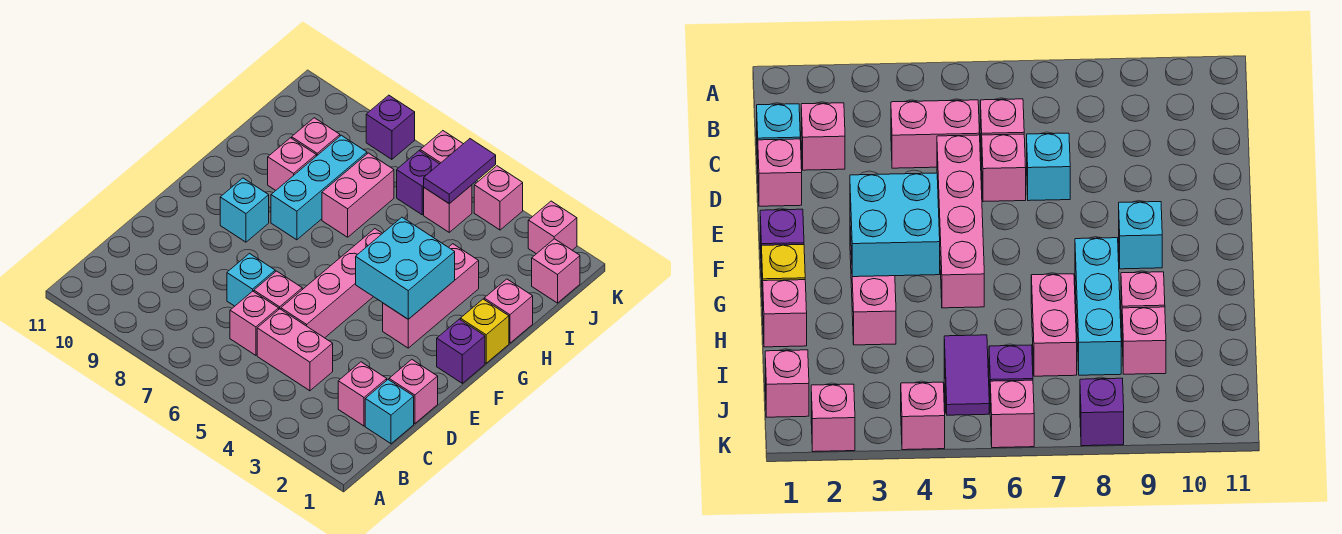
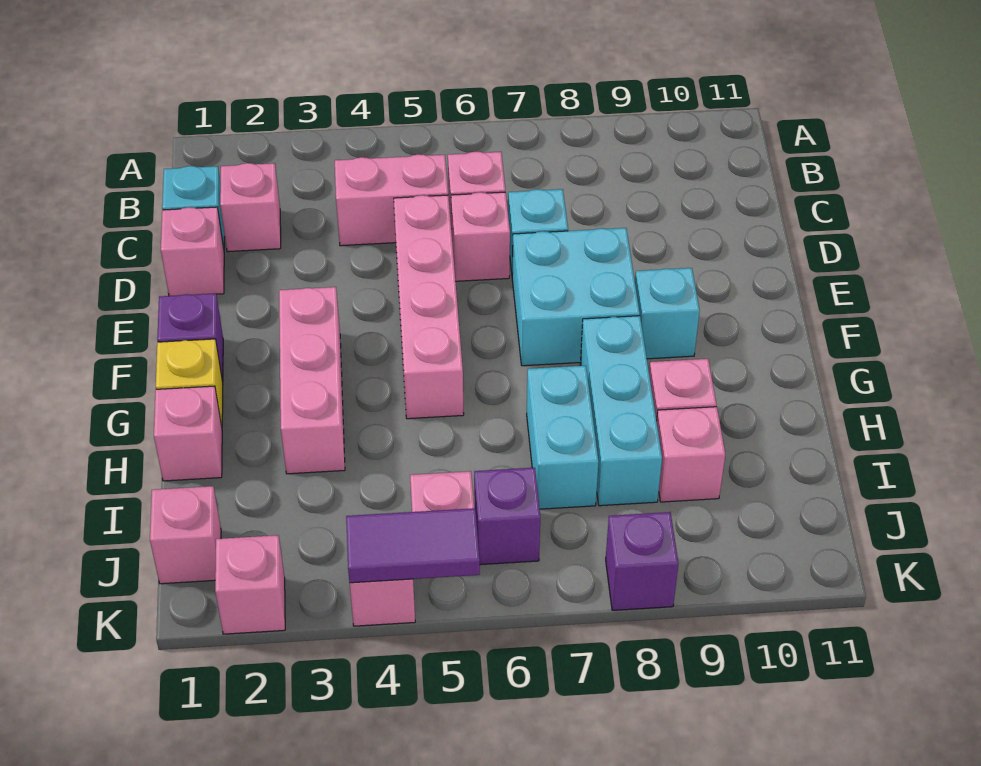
cyan 2x2 brick [356,217,455,319] -> cyan 2x2 brick moved to [512,228,640,366]
pink 1x2 brick [322,153,394,237] -> cyan 1x2 brick [527,366,599,509]
purple 1x2 tile [424,139,496,204] -> purple 1x2 tile turned to [346,508,480,583]
pink 1x1 brick [420,131,463,164] -> none

